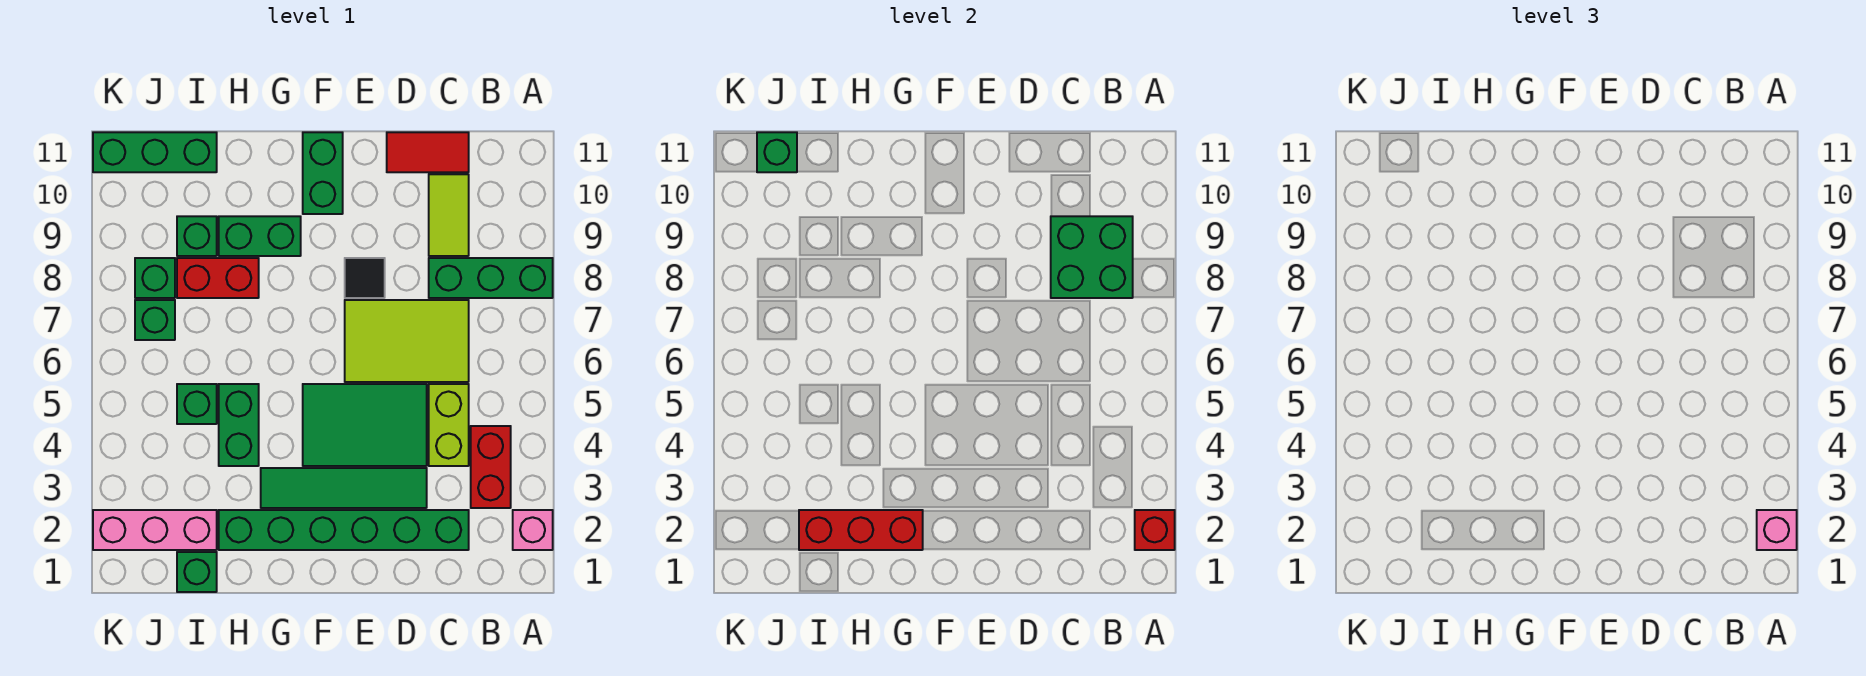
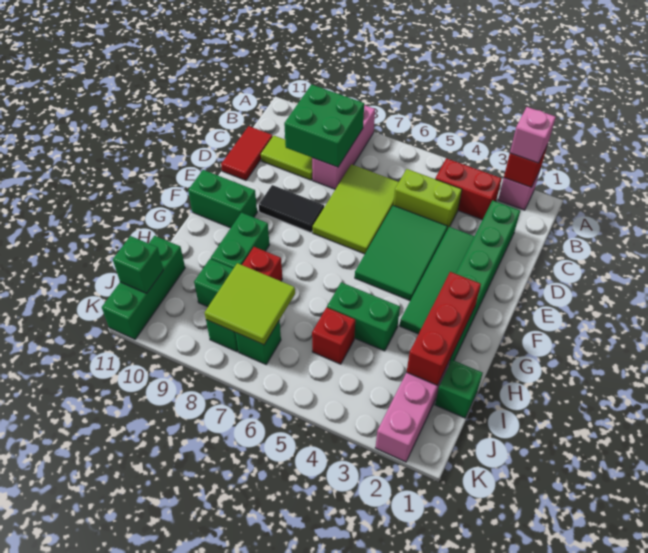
green 1x3 brick [429,258,553,298] -> pink 1x3 brick [312,105,375,189]
black 1x1 tile [345,258,385,298] -> black 1x2 tile [259,185,324,232]
green 1x1 brick [177,384,217,424] -> red 1x1 brick [312,308,355,364]
none -> lime 2x2 tile [205,263,295,345]

